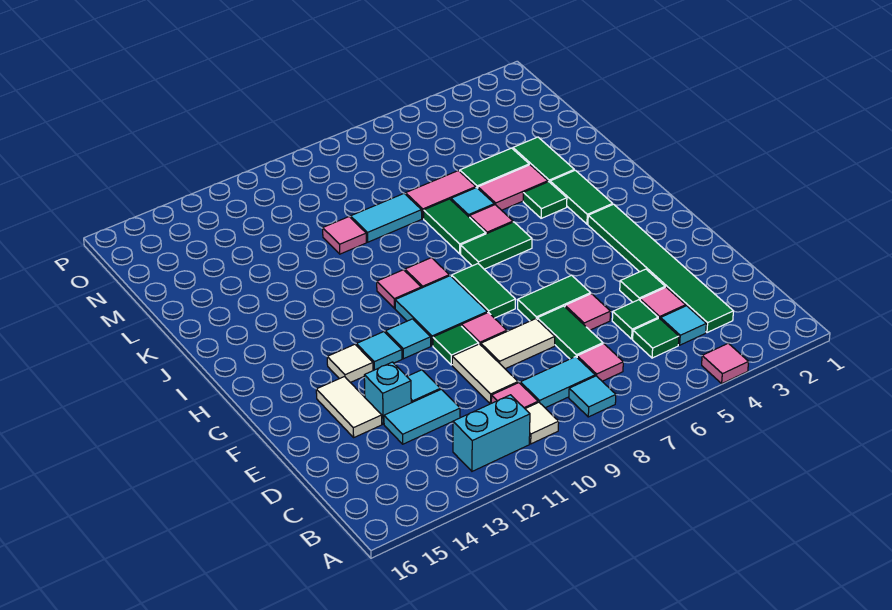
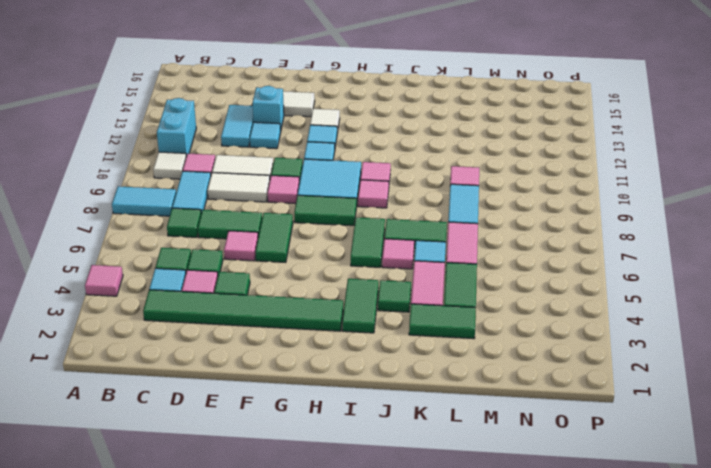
cyan 1x1 tile [569,376,616,417] -> cyan 1x2 tile [112,186,176,216]
pink 1x1 tile [577,344,623,381] -> green 1x1 tile [167,208,201,237]
white 1x2 tile [481,319,555,369] -> white 1x2 tile turned to [208,173,270,202]
green 1x2 tile [550,170,613,224] -> green 1x2 tile turned to [342,279,379,333]

